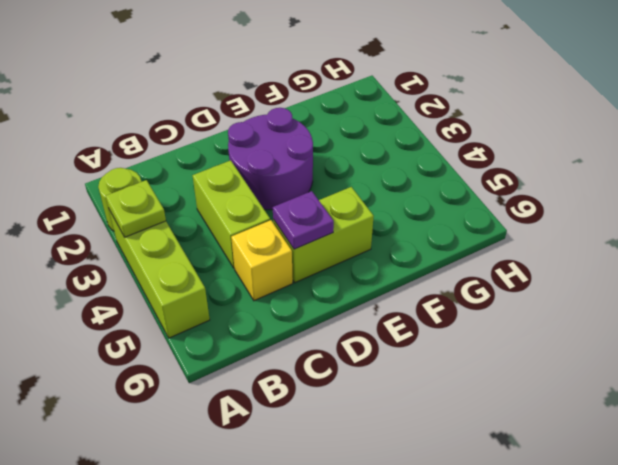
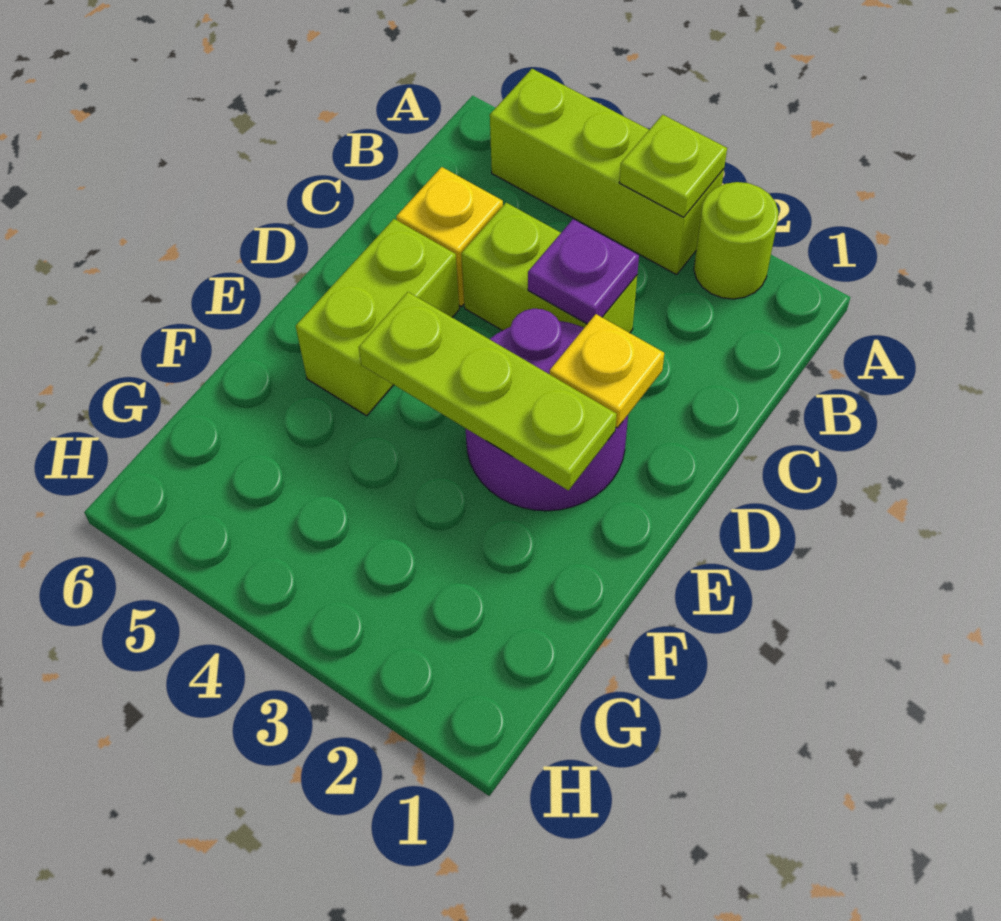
none -> yellow 1x1 plate [550,314,664,428]
purple 1x1 plate [273,191,334,249] -> purple 1x1 plate moved to [528,219,639,324]
none -> lime 1x3 plate [359,292,617,490]

